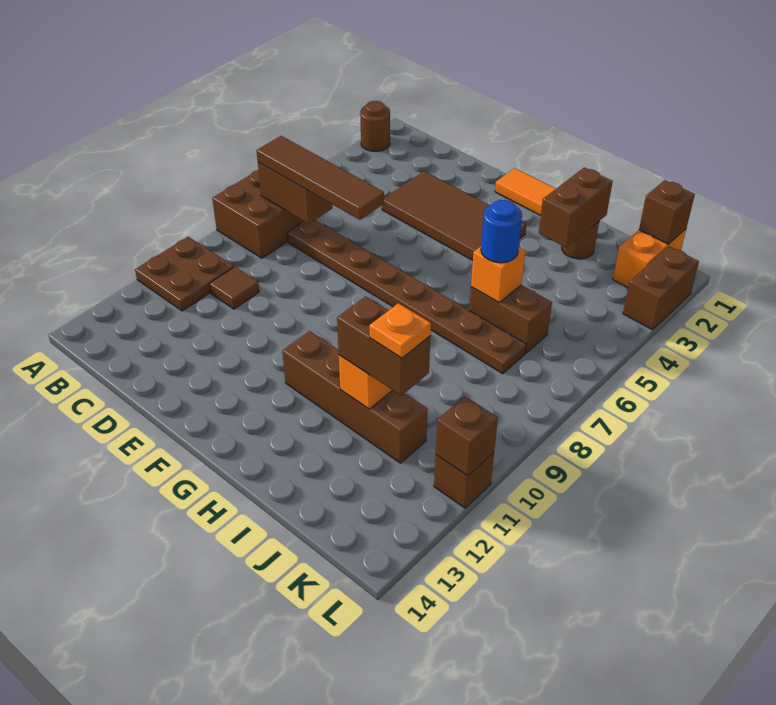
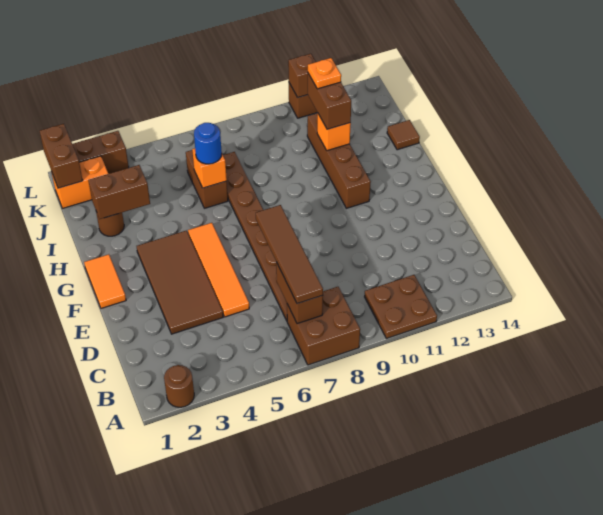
brown 1x1 tile [210,267,259,309] -> brown 1x1 tile moved to [387,120,420,150]
none -> orange 1x4 tile [188,223,249,317]
brown 1x1 brick [639,180,695,244] -> brown 1x2 brick [40,124,83,188]

